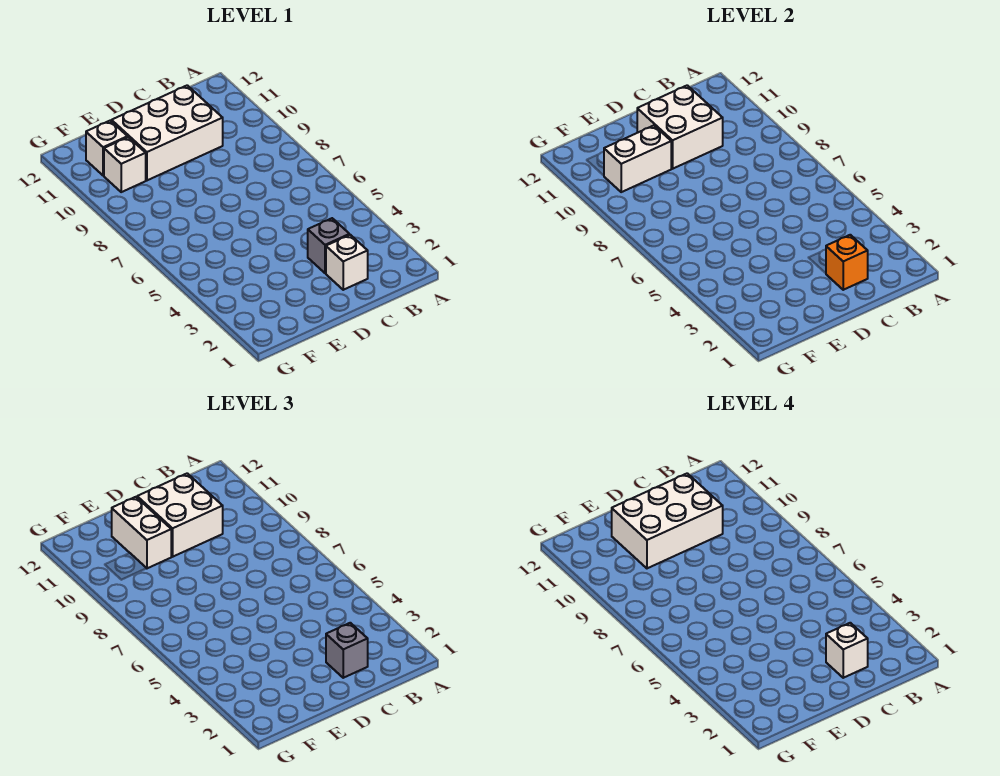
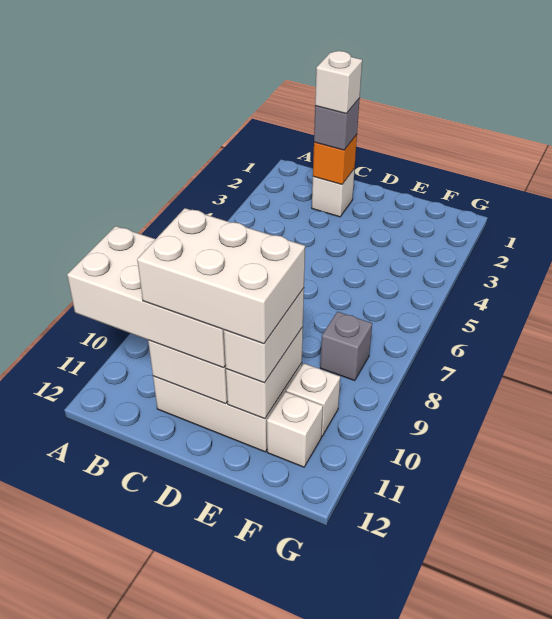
grey 1x1 brick [308,218,349,273] -> grey 1x1 brick moved to [320,312,372,380]
white 2x2 brick [137,473,223,557] -> white 2x4 brick [67,226,226,368]
white 1x2 brick [604,126,671,192] -> white 1x2 brick turned to [226,327,303,419]

